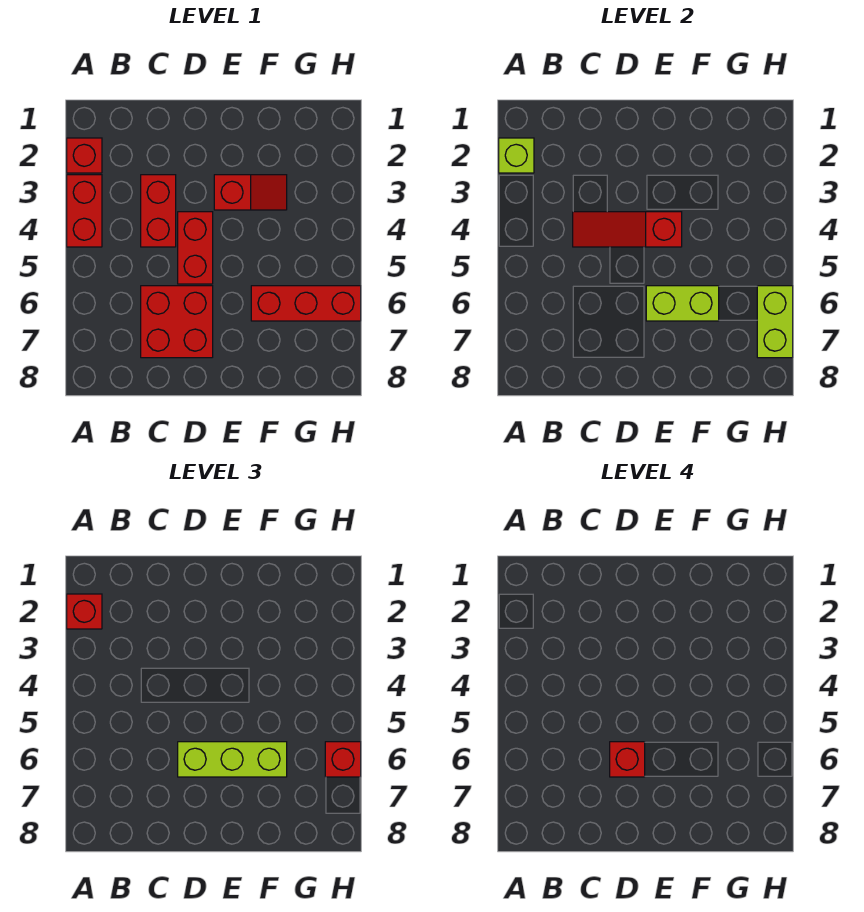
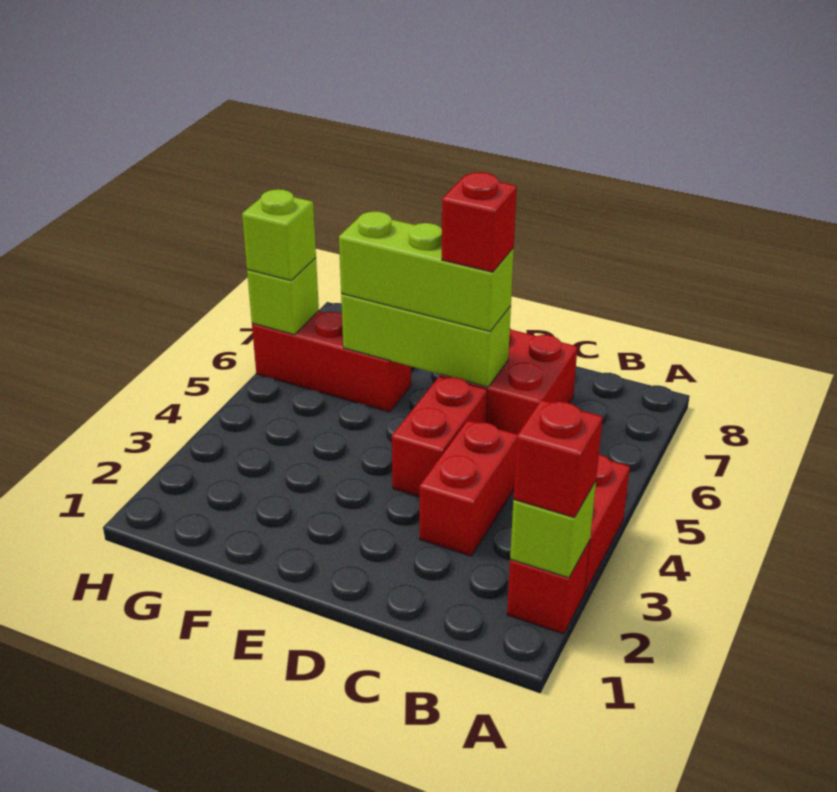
red 1x3 slope [573,212,682,247] -> none
red 1x2 slope [214,175,287,210] -> none
lime 1x2 brick [646,286,719,321] -> lime 1x3 brick [341,294,511,387]
lime 1x2 brick [757,286,793,358] -> lime 1x1 brick [247,258,319,335]
red 1x1 brick [325,742,361,777] -> lime 1x1 brick [242,189,316,281]

